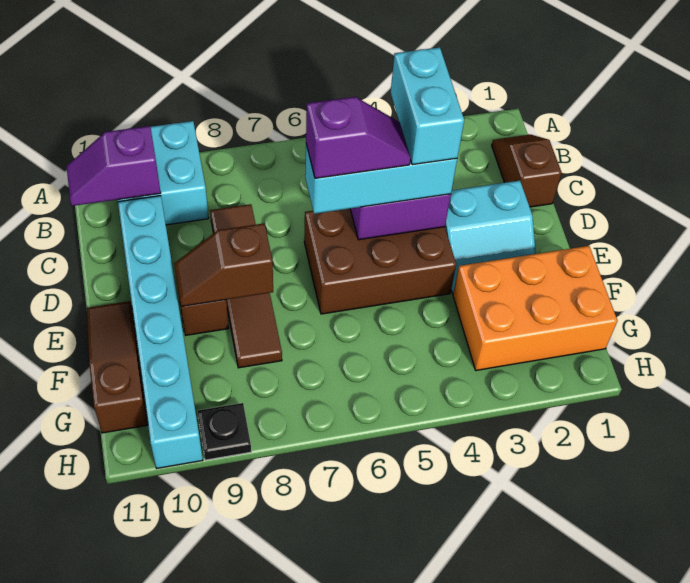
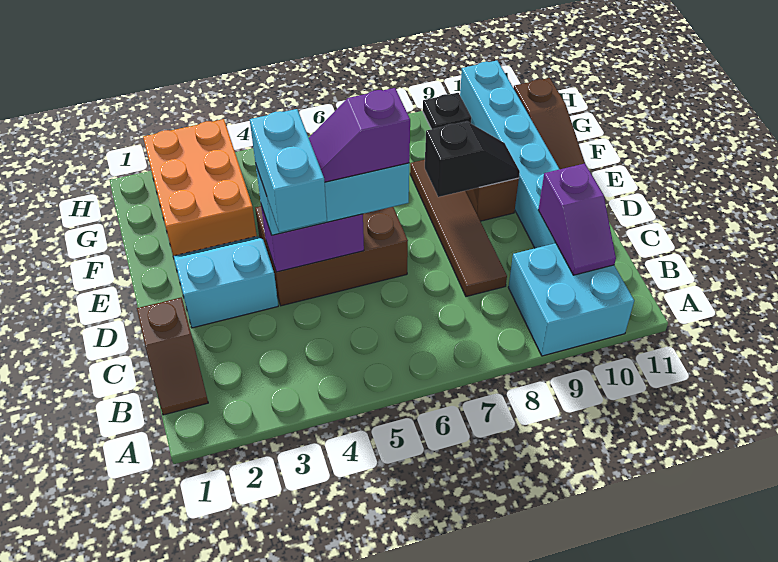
purple 1x2 slope [66,126,161,206] -> purple 1x2 slope turned to [538,164,616,275]
brown 1x2 slope [174,223,273,306] -> black 1x2 slope [425,121,520,197]
orange 2x3 brick [453,246,618,370] -> orange 2x3 brick turned to [143,119,257,256]

